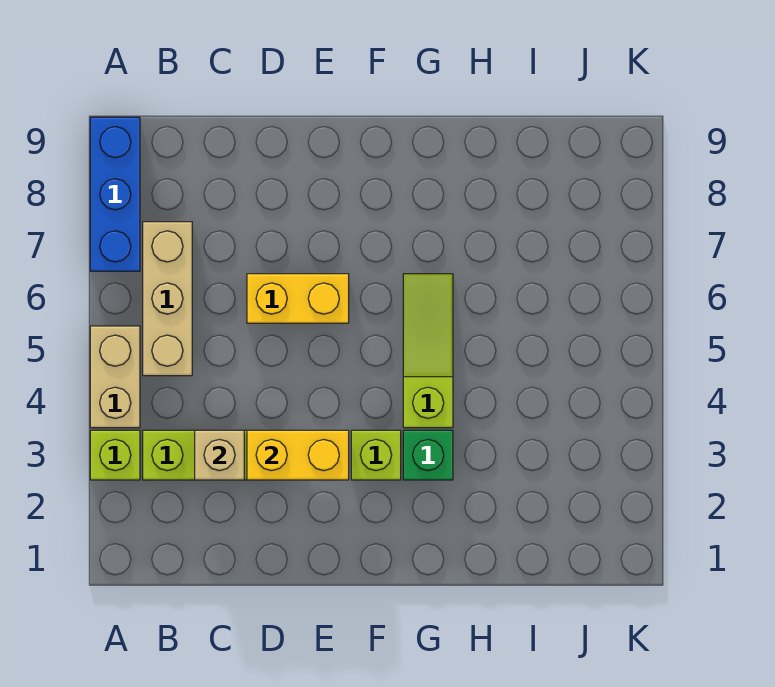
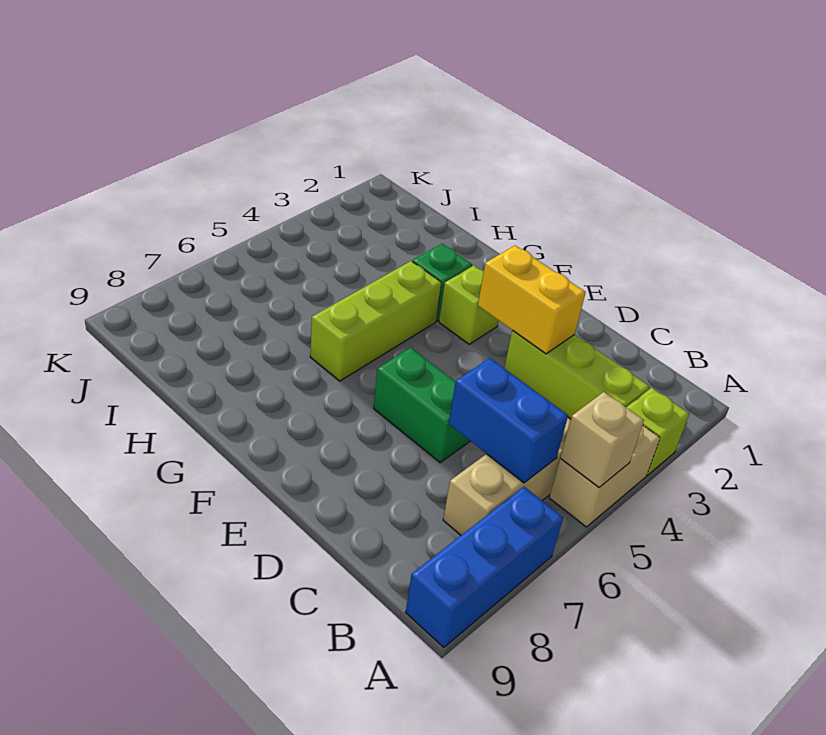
none -> blue 1x2 brick [449,358,568,483]
tan 1x1 brick [195,430,244,480] -> tan 1x1 brick moved to [560,392,644,487]
yellow 1x2 brick [247,274,349,323] -> green 1x2 brick [374,348,470,463]
lime 1x3 slope [403,274,453,428] -> lime 1x3 brick [310,261,441,381]

